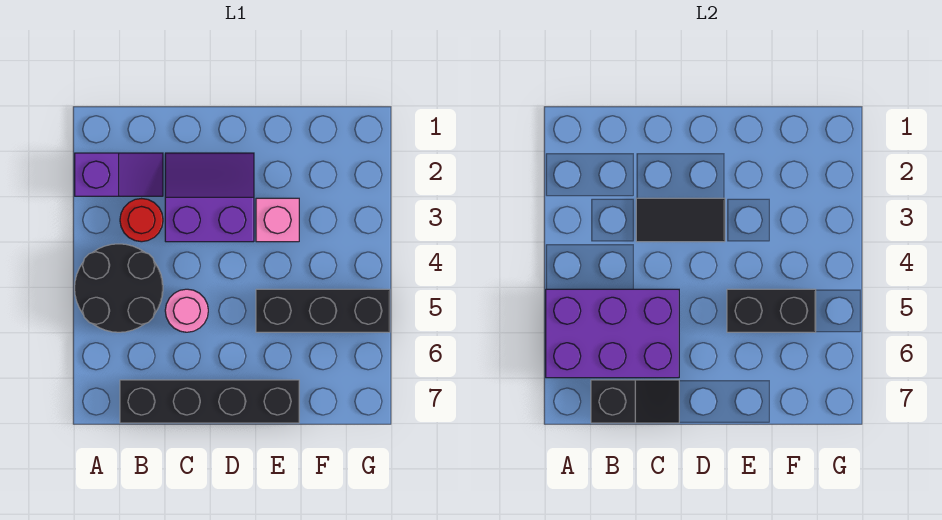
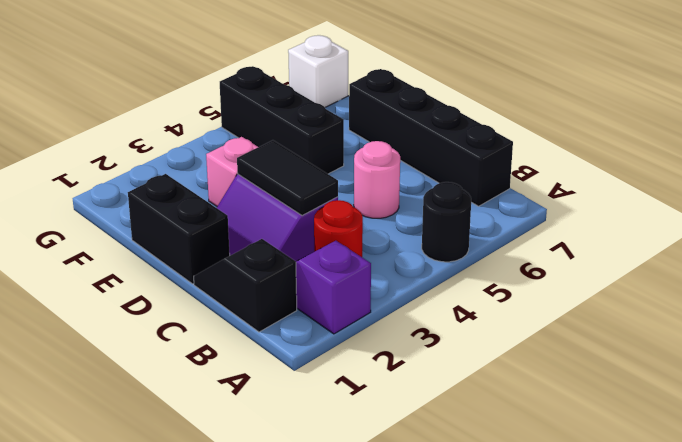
black 2x2 round brick [75,244,163,332] -> black 1x1 round brick [422,182,471,262]
purple 2x3 brick [546,289,679,378] -> none
black 1x2 slope [591,380,679,423] -> black 1x2 slope moved to [194,239,297,332]
black 1x2 brick [727,289,816,332] -> black 1x2 brick moved to [128,174,230,284]
none -> white 1x1 brick [288,35,348,107]

